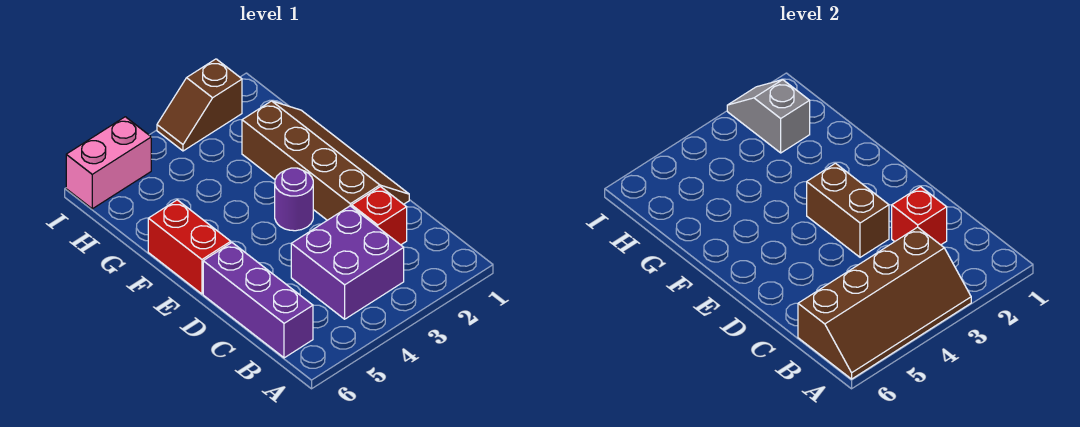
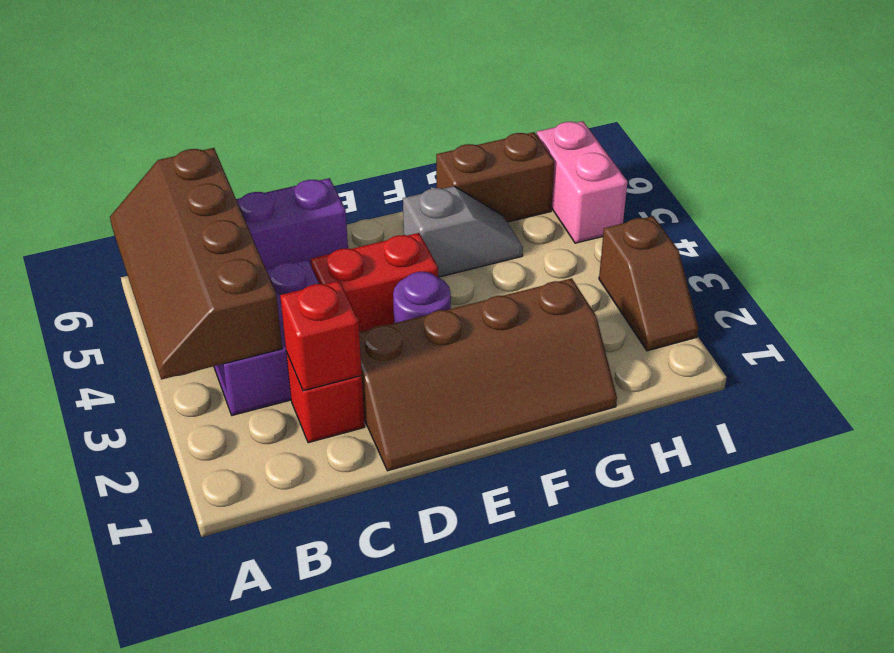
brown 1x2 brick [807,163,889,257] -> brown 1x2 brick moved to [436,132,554,222]
red 1x2 brick [148,200,231,294] -> red 1x2 brick moved to [311,233,438,332]
grey 1x2 slope [727,80,810,153] -> grey 1x2 slope moved to [403,186,523,277]
brown 1x2 slope [157,59,242,151] -> brown 1x2 slope turned to [599,216,698,351]

